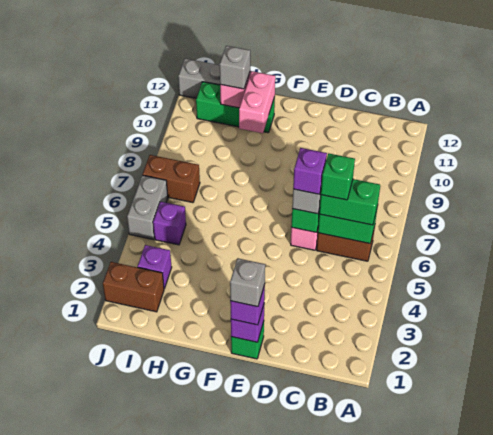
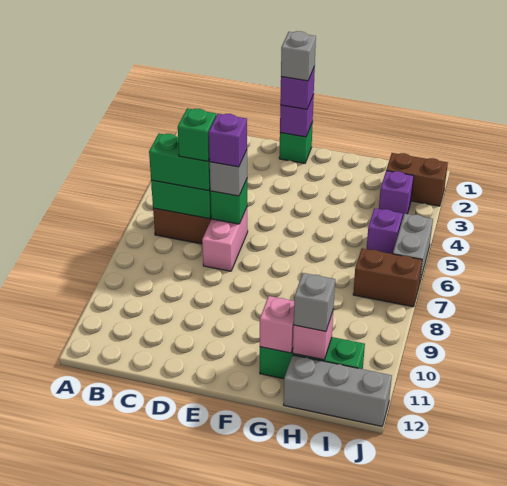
pink 1x2 brick [239,71,275,133] -> pink 1x1 brick [260,296,294,353]

